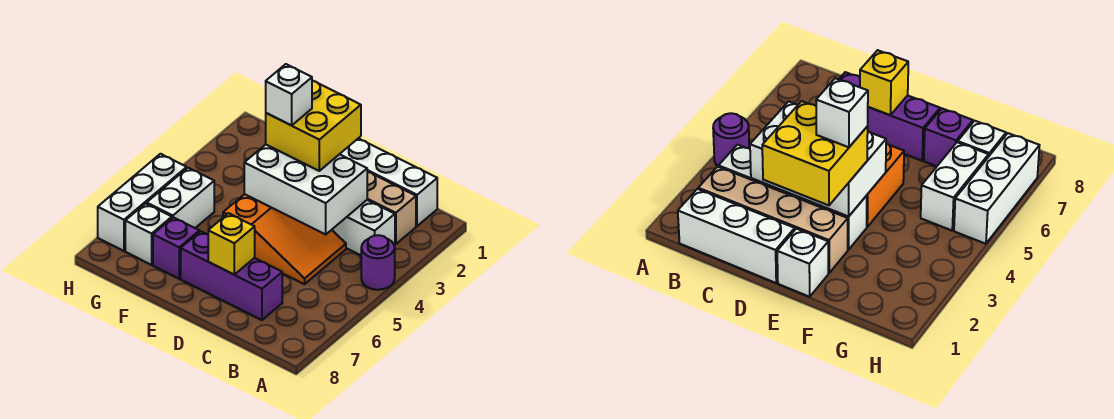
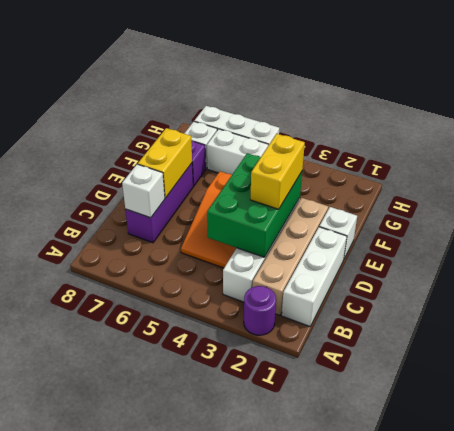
purple 1x1 round brick [361,235,395,290] -> purple 1x1 round brick moved to [244,286,276,335]
white 2x3 brick [244,145,367,234] -> green 2x3 brick [207,153,302,257]
yellow 2x2 brick [266,81,361,171] -> yellow 1x2 brick [250,134,305,209]
yellow 1x1 brick [208,213,255,274] -> yellow 1x2 brick [138,128,192,198]
white 1x1 brick [266,64,312,125] -> white 1x1 brick moved to [122,164,165,218]

